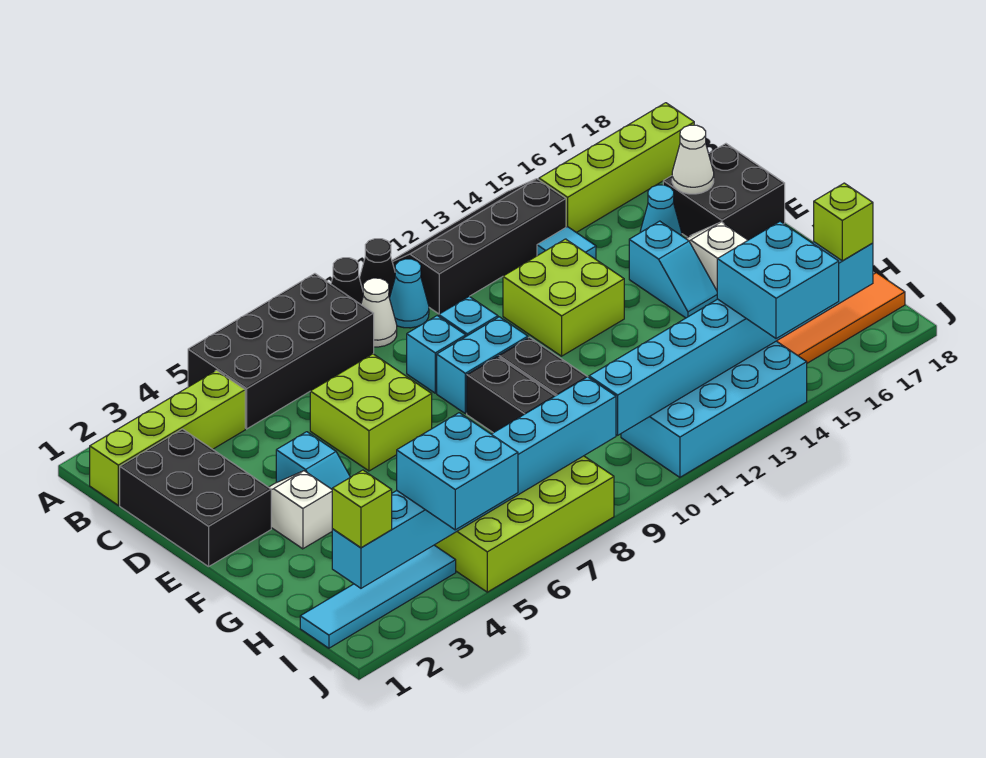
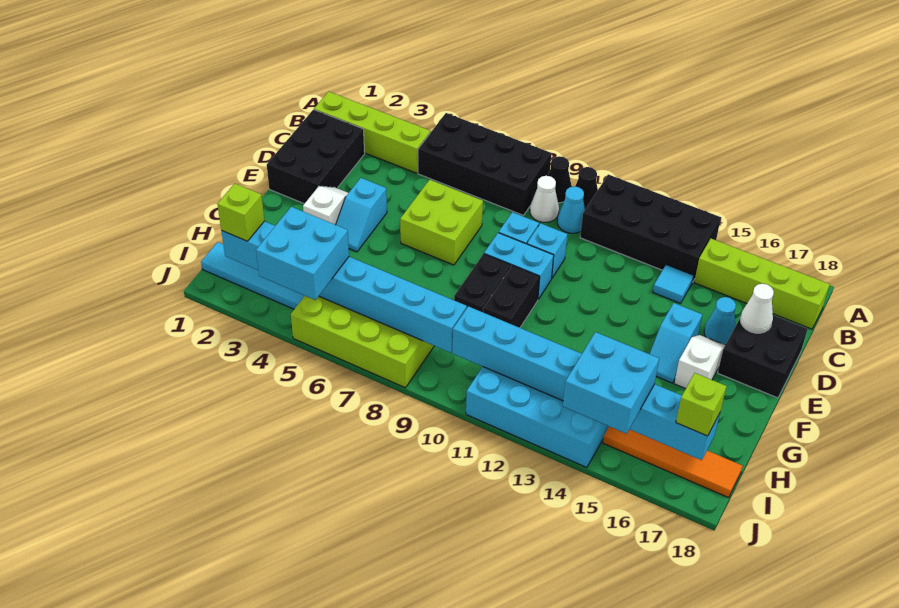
black 2x4 slope [392,179,566,314] -> black 2x4 brick [580,174,721,281]
lime 2x2 brick [503,239,624,356] -> none

